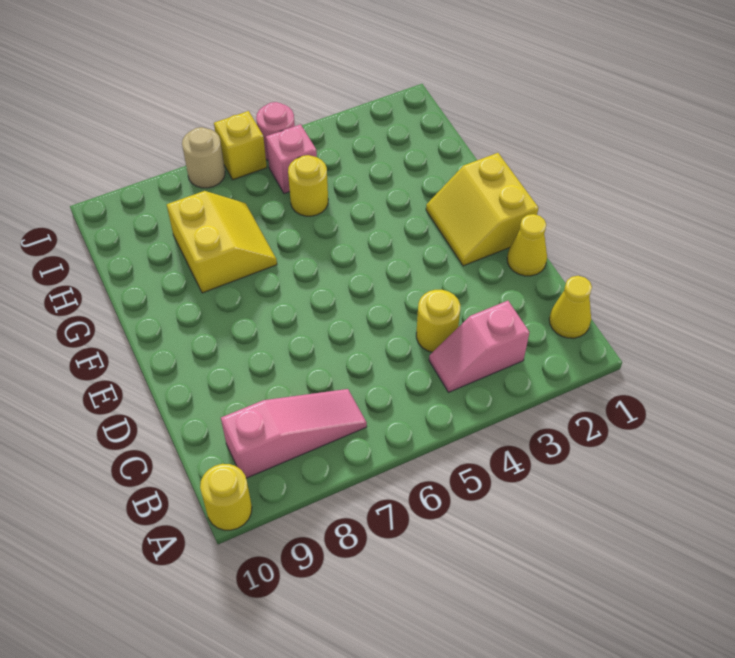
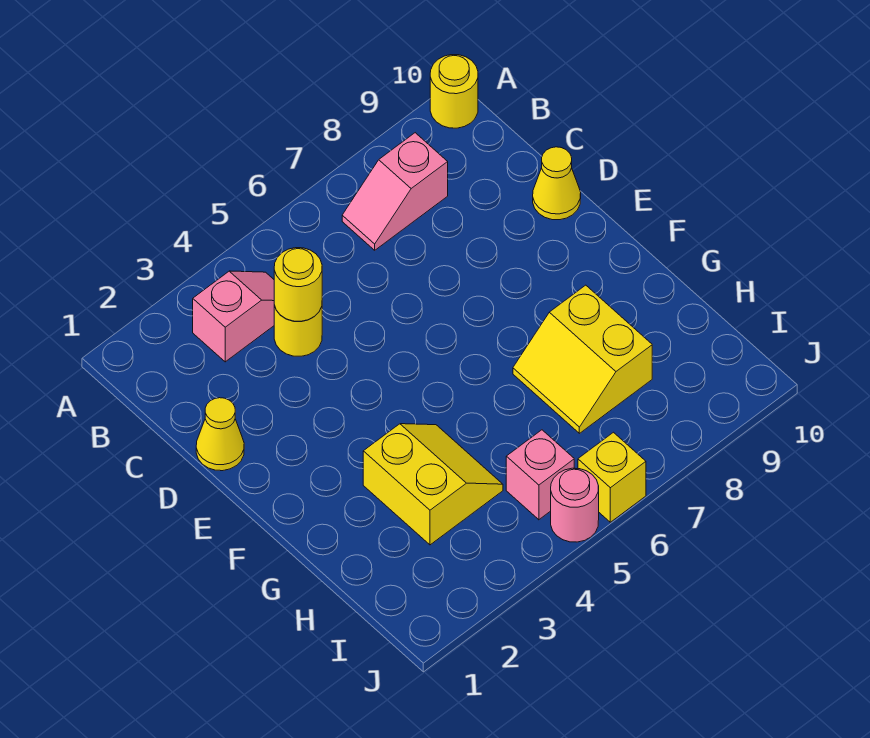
yellow 1x1 cone [549,276,592,338] -> yellow 1x1 cone moved to [533,147,581,220]
pink 1x3 slope [221,389,367,478] -> pink 1x2 slope [342,133,448,250]
yellow 2x2 slope [426,153,538,266] -> yellow 2x2 slope moved to [363,424,503,545]
yellow 1x1 round brick [288,155,328,216] -> yellow 1x1 round brick moved to [274,248,322,321]
tan 1x1 round brick [182,127,225,188] -> none

